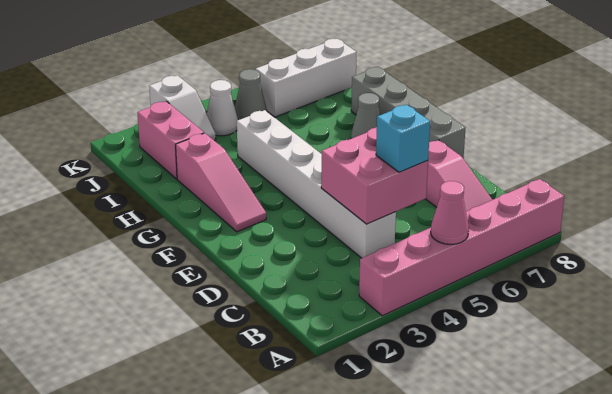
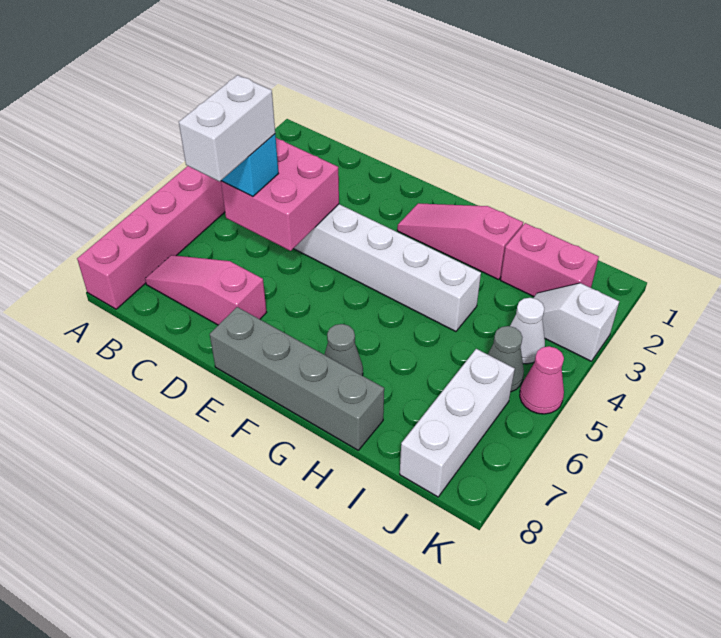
pink 1x1 cone [431,181,469,244] -> pink 1x1 cone moved to [520,346,564,414]
none -> white 1x2 brick [179,75,275,182]

